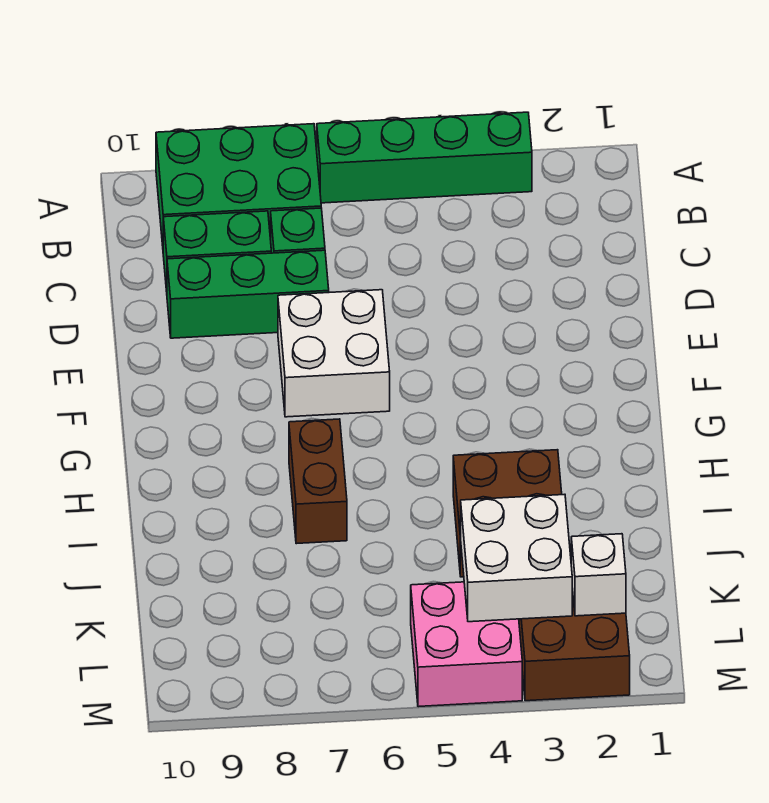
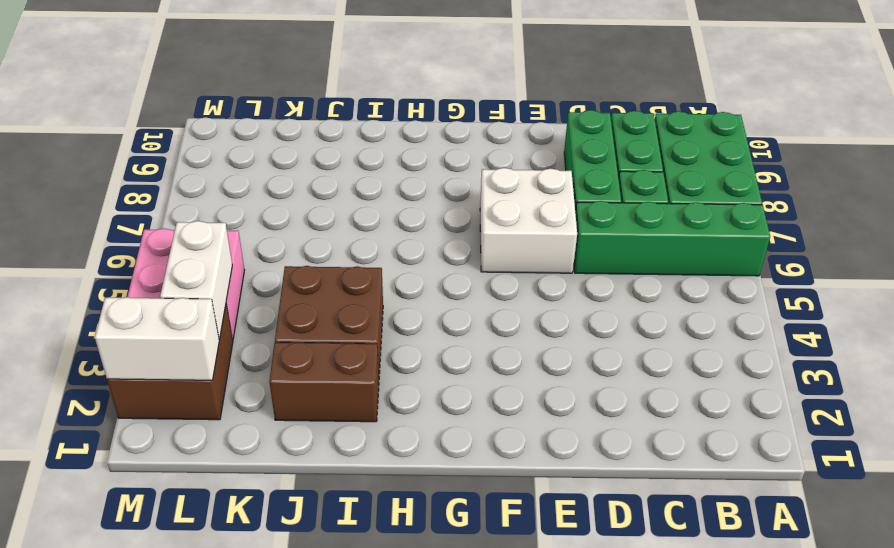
green 1x4 brick [317,112,532,203] -> green 1x4 brick turned to [574,201,770,276]
brown 1x2 brick [289,419,347,544] -> brown 1x2 brick moved to [269,342,379,422]
white 2x2 brick [460,494,572,622] -> white 1x2 brick [160,221,232,339]
white 1x1 brick [571,534,626,616] -> white 1x2 brick [95,297,219,380]

